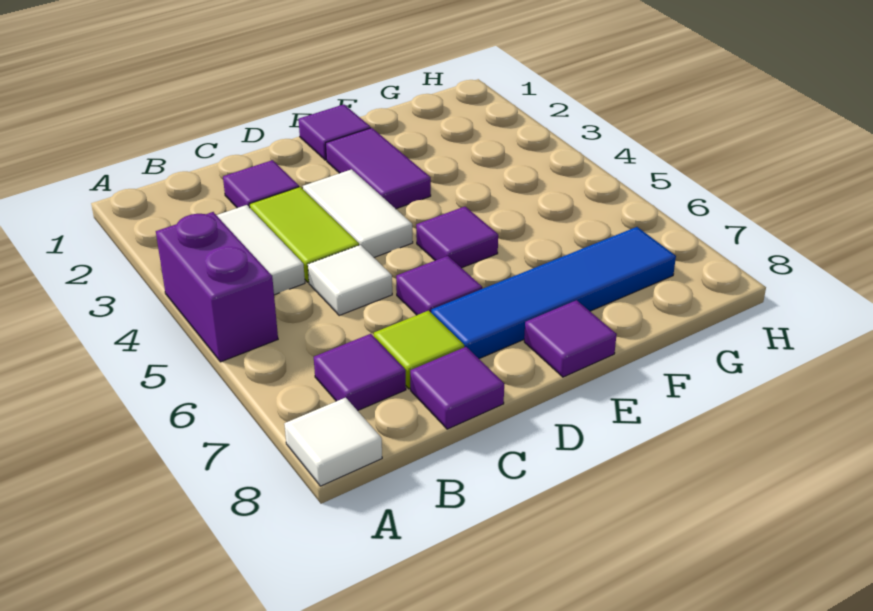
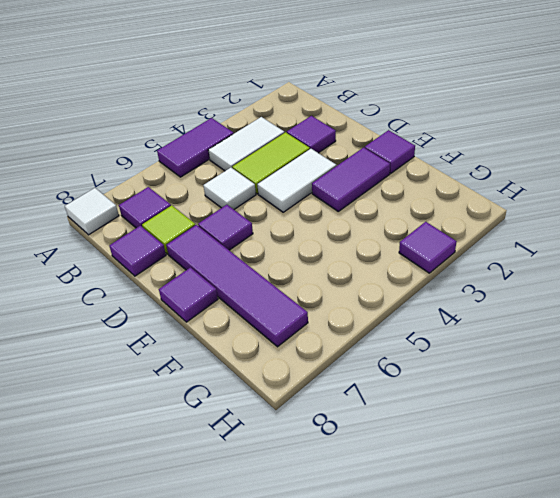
purple 1x2 brick [156,212,278,362] -> purple 1x2 tile [157,118,234,177]
blue 1x4 tile [431,227,676,359] -> purple 1x4 tile [166,225,308,347]
purple 1x1 tile [416,207,498,268] -> purple 1x1 tile moved to [399,222,457,273]

